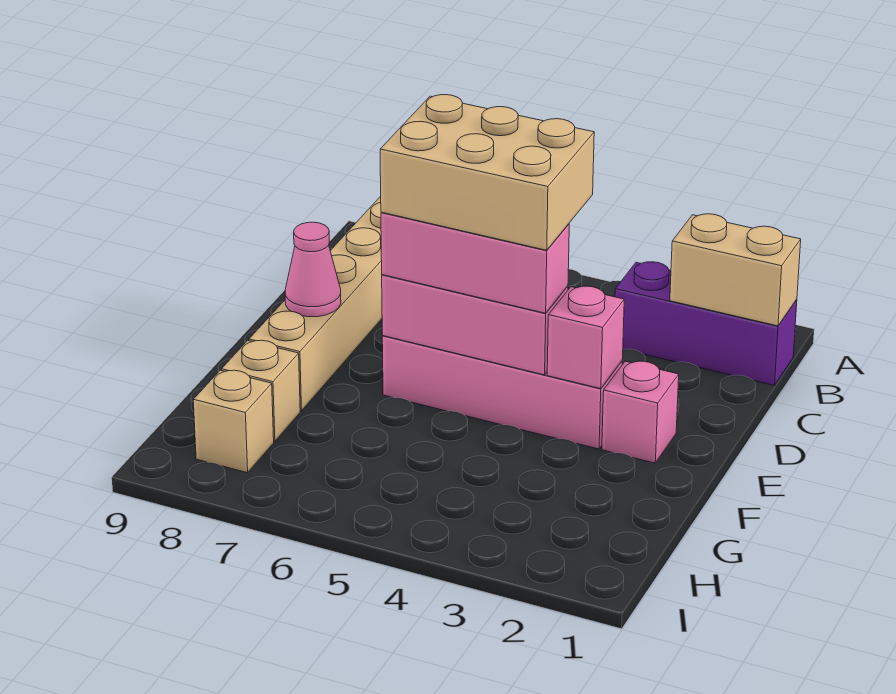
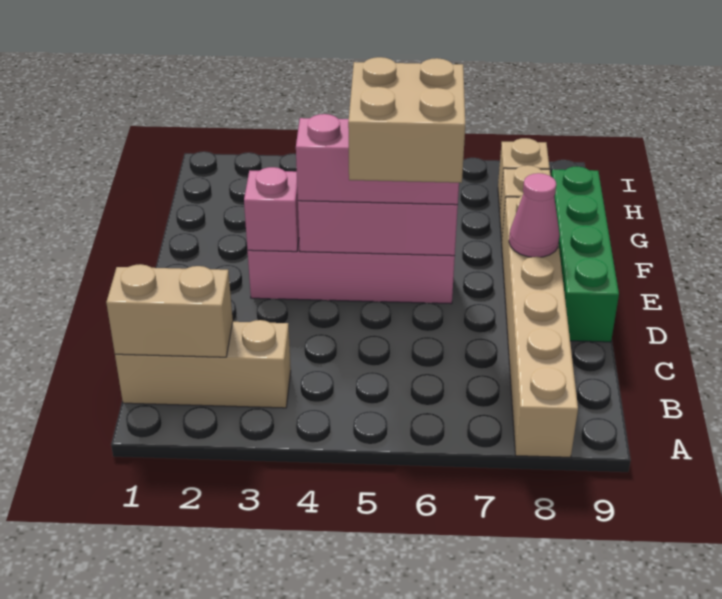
purple 1x3 brick [615,262,797,385] -> tan 1x3 brick [115,320,291,408]
tan 2x3 brick [380,95,594,250] -> tan 2x2 brick [348,57,465,183]
none -> green 1x4 brick [551,167,619,342]
pink 1x1 brick [602,361,679,463] -> none

